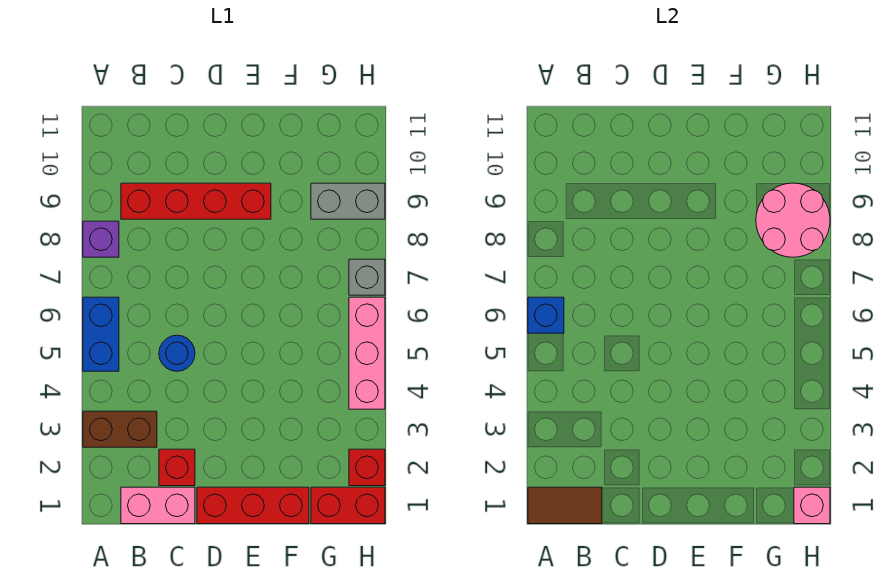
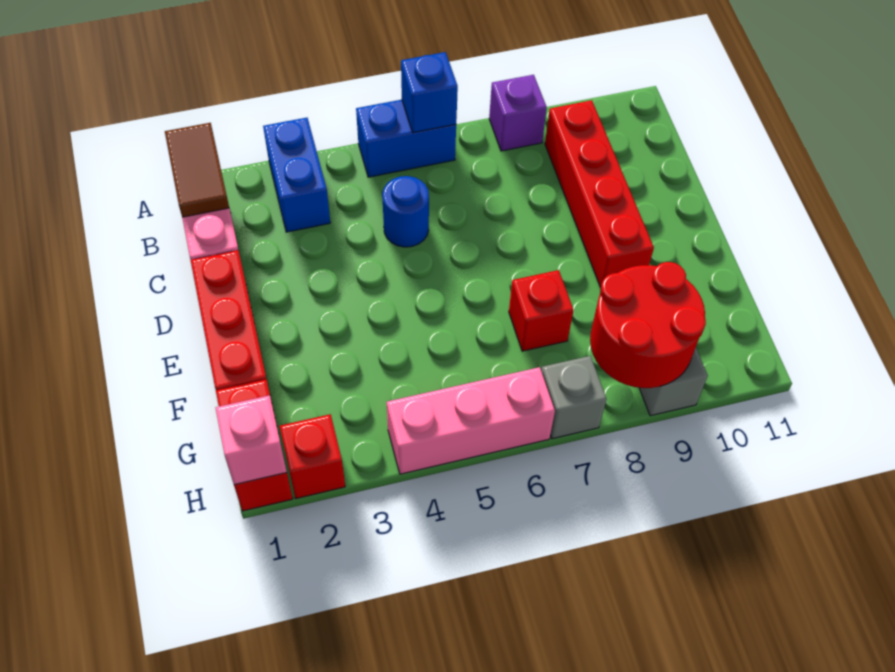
brown 1x2 brick [83,411,157,447] -> blue 1x2 brick [263,118,330,232]
red 1x1 brick [159,449,195,486] -> red 1x1 brick moved to [509,270,574,351]
pink 2x2 round brick [756,183,830,257] -> red 2x2 round brick [590,262,706,388]

